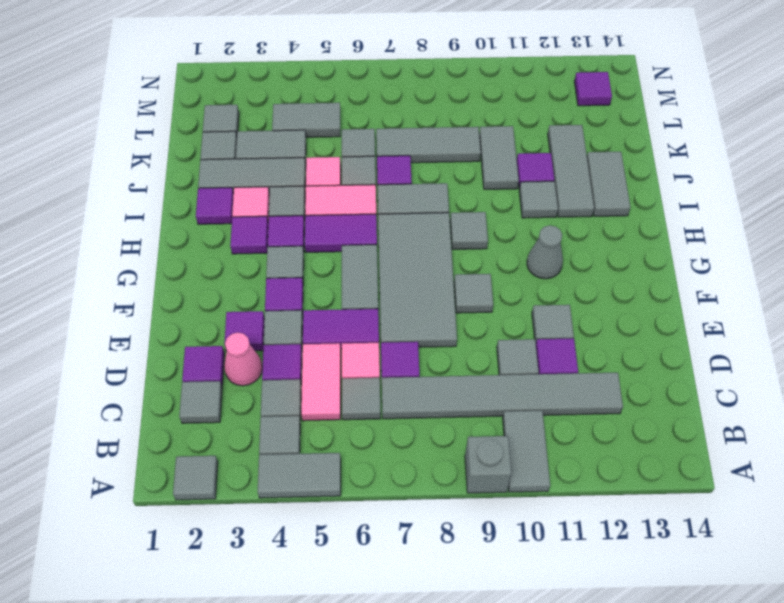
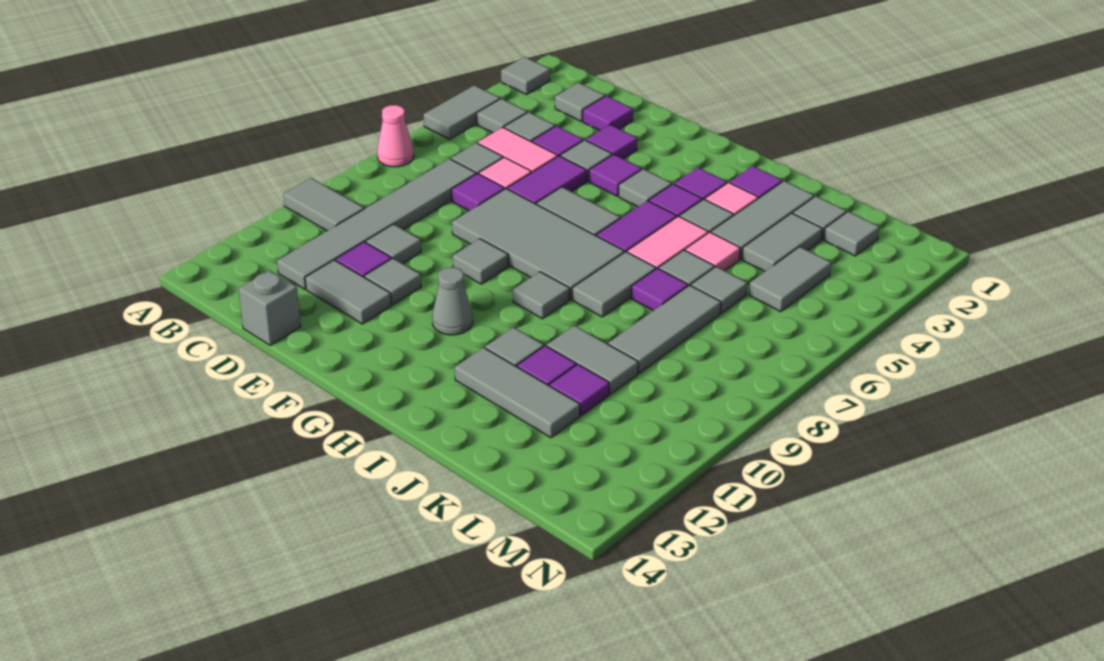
grey 1x1 brick [465,436,511,493] -> grey 1x1 brick moved to [239,270,301,345]
pink 1x1 cone [224,332,262,386] -> pink 1x1 cone moved to [377,105,414,167]
grey 1x2 tile [587,152,630,216] -> grey 1x2 tile moved to [305,260,391,324]
purple 1x1 tile [574,72,612,106] -> purple 1x1 tile moved to [550,364,609,416]

